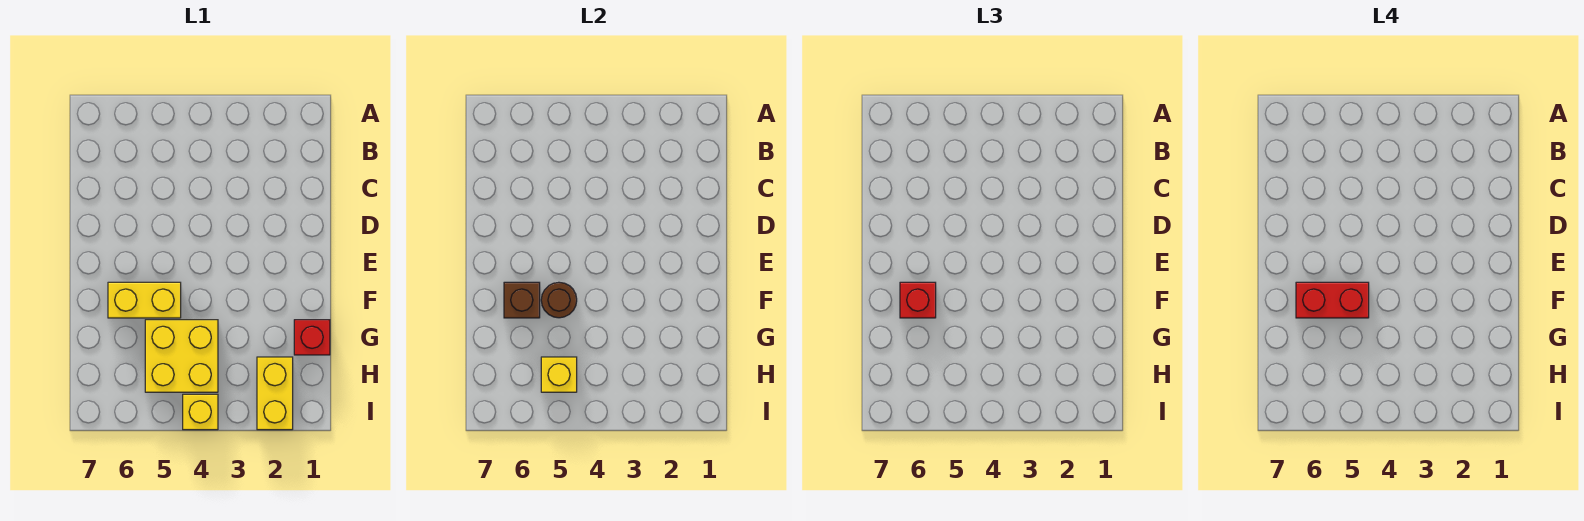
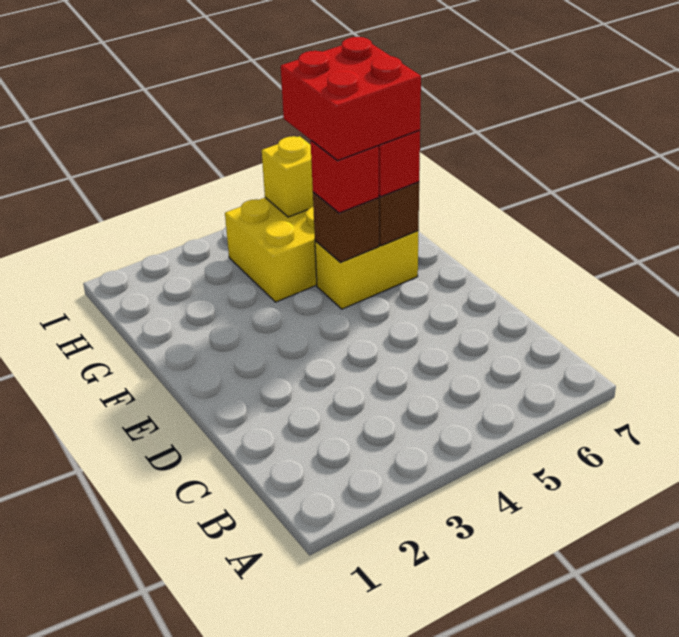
brown 1x1 round brick [541,282,577,318] -> brown 1x1 brick [313,192,379,262]
red 1x2 brick [1296,282,1369,318] -> red 2x2 brick [281,37,421,161]
red 1x1 brick [294,320,330,355] -> red 1x1 brick moved to [311,141,379,213]
yellow 1x2 brick [257,357,293,430] -> none
yellow 1x1 brick [183,394,218,430] -> none

